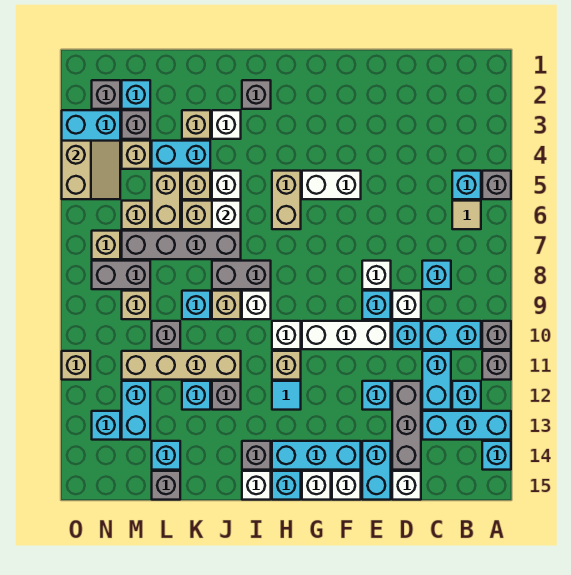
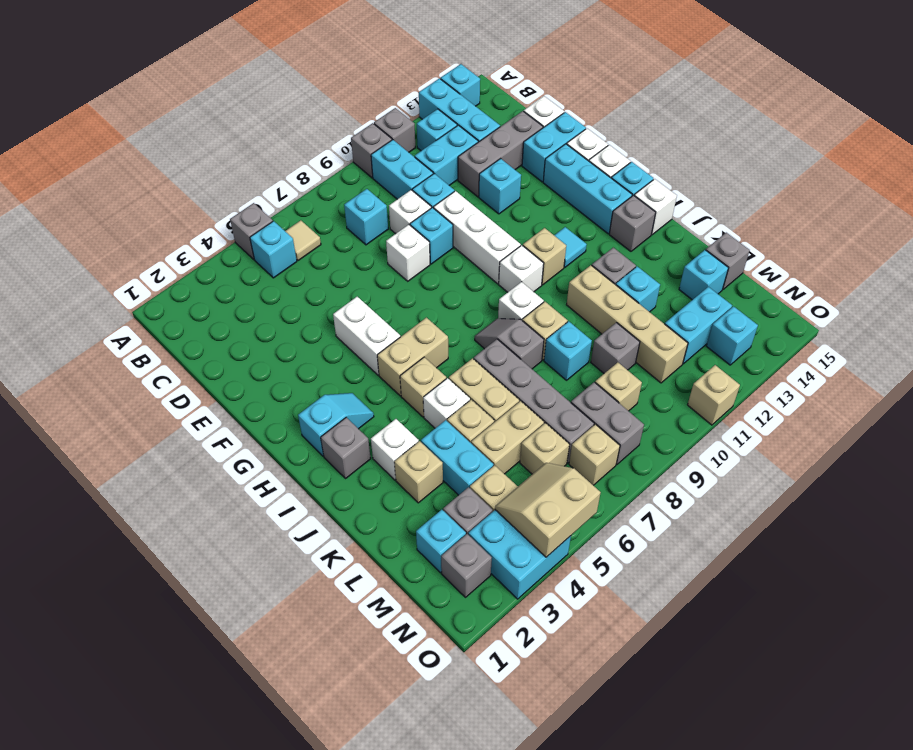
none -> cyan 1x2 slope [298,393,374,456]
none -> tan 1x1 brick [400,357,446,417]
grey 1x2 brick [212,261,271,289] -> grey 1x2 slope [475,319,544,369]
white 1x1 brick [212,201,241,229] -> none

